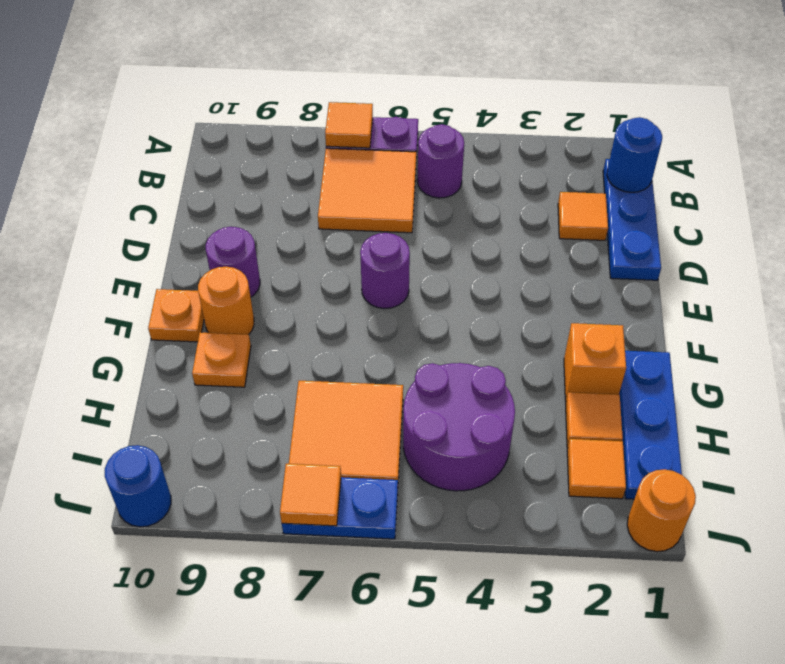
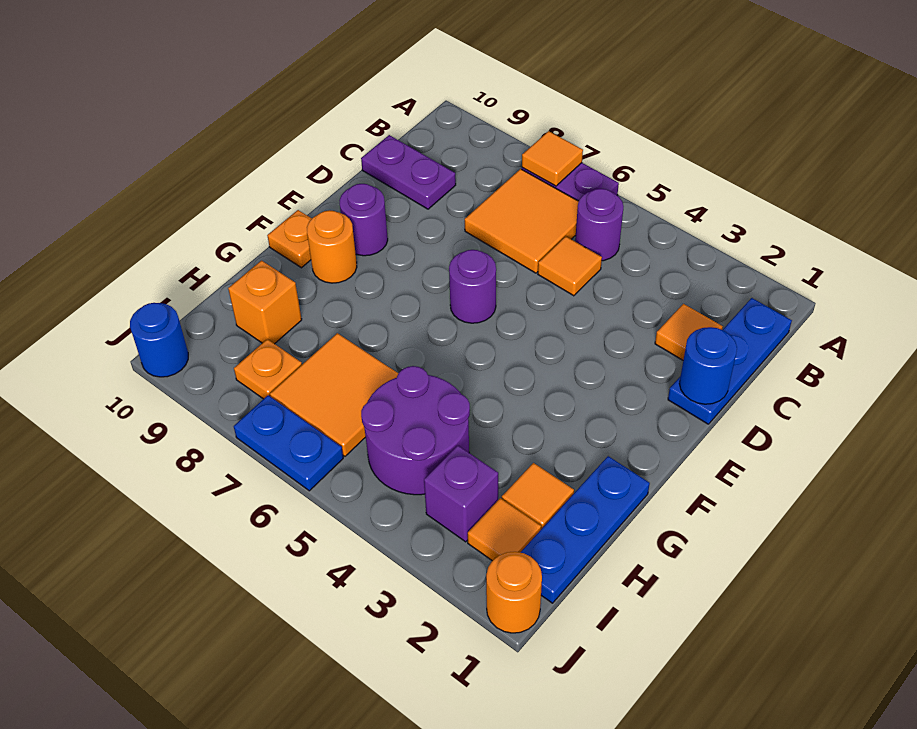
blue 1x1 round brick [607,117,662,192] -> blue 1x1 round brick moved to [679,327,737,404]
none -> purple 1x2 plate [361,135,456,209]
orange 1x1 brick [564,323,626,401] -> orange 1x1 brick moved to [228,261,302,344]
orange 1x1 plate [192,332,251,387] -> orange 1x1 plate moved to [234,339,302,399]
none -> purple 1x1 brick [424,445,498,542]
orange 1x1 tile [280,464,341,526] -> orange 1x1 tile moved to [538,236,602,296]

